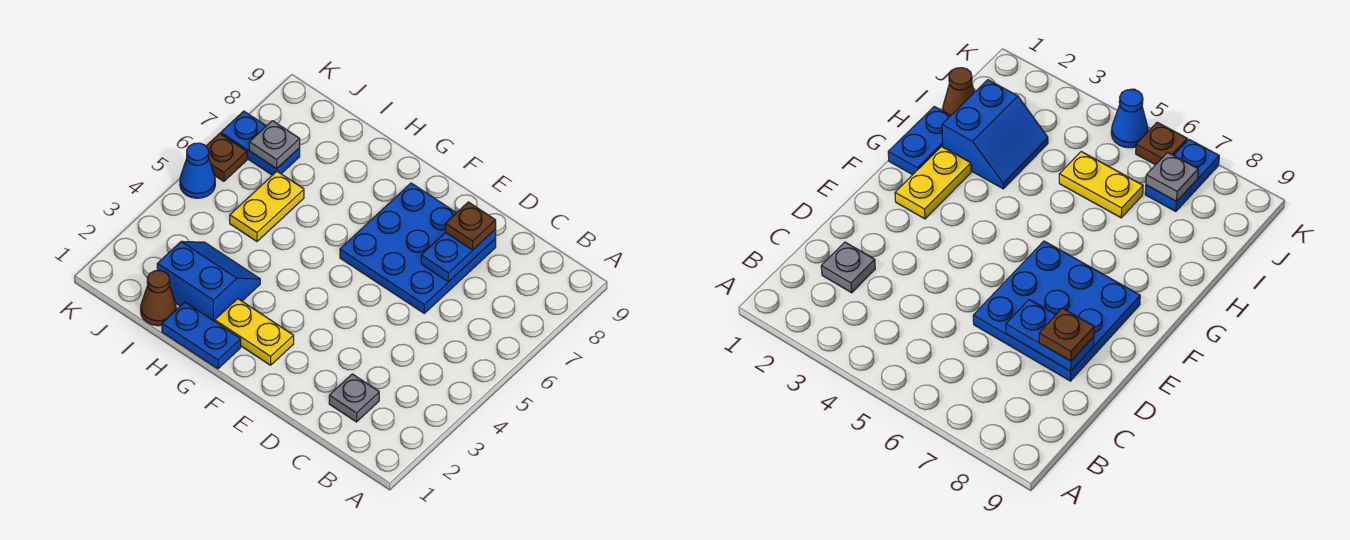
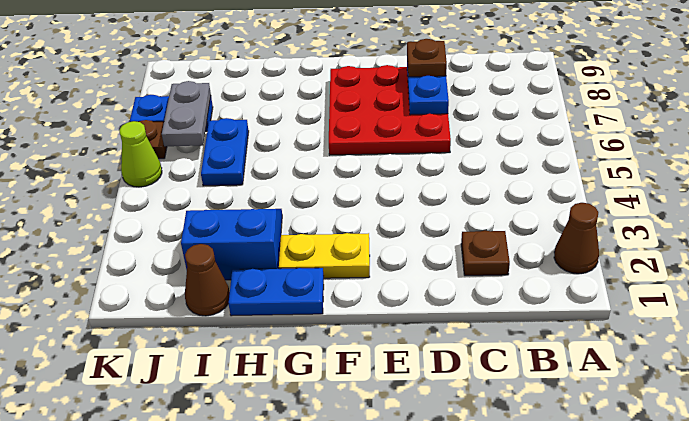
none -> brown 1x1 cone [554,203,599,274]
grey 1x1 plate [329,374,379,422] -> brown 1x1 plate [461,230,510,276]
blue 3x3 plate [340,183,496,313] -> red 3x3 plate [329,65,451,155]
yellow 1x2 plate [230,171,304,241] -> blue 1x2 plate [201,118,249,186]
grey 1x1 plate [249,121,300,169] -> grey 1x2 plate [162,81,211,146]
blue 1x1 cone [180,143,215,198] -> lime 1x1 cone [119,121,162,187]

